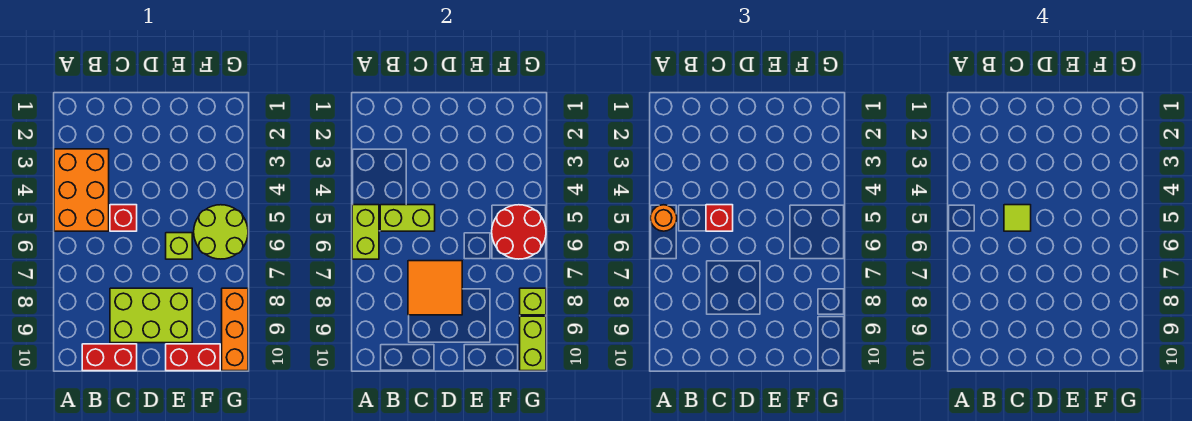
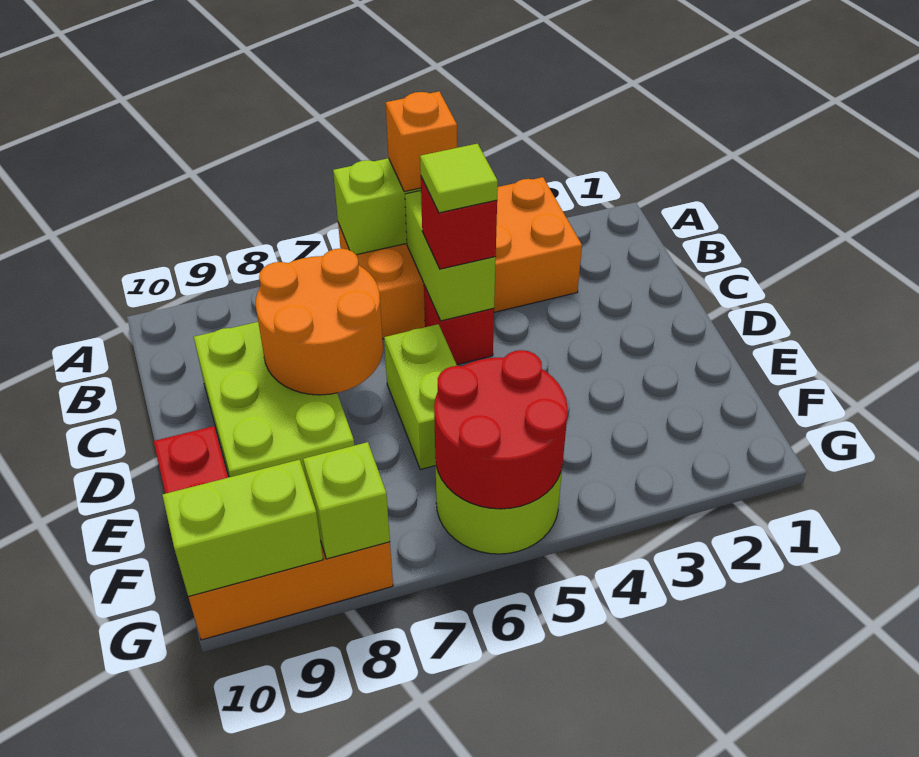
orange 2x3 brick [54,149,109,231] -> orange 2x4 brick [338,177,582,339]
orange 1x1 round brick [650,205,677,231] -> orange 1x1 brick [386,91,457,192]
red 1x2 brick [82,344,137,371] -> none
orange 2x2 tile [408,261,462,315] -> orange 2x2 round brick [256,248,383,395]
lime 1x1 brick [166,233,192,259] -> lime 1x2 brick [384,324,457,469]

